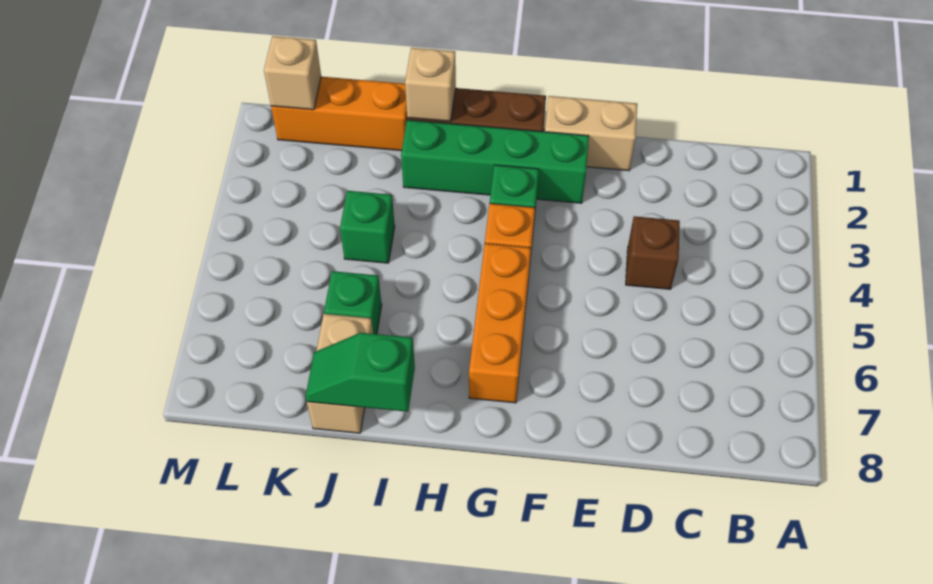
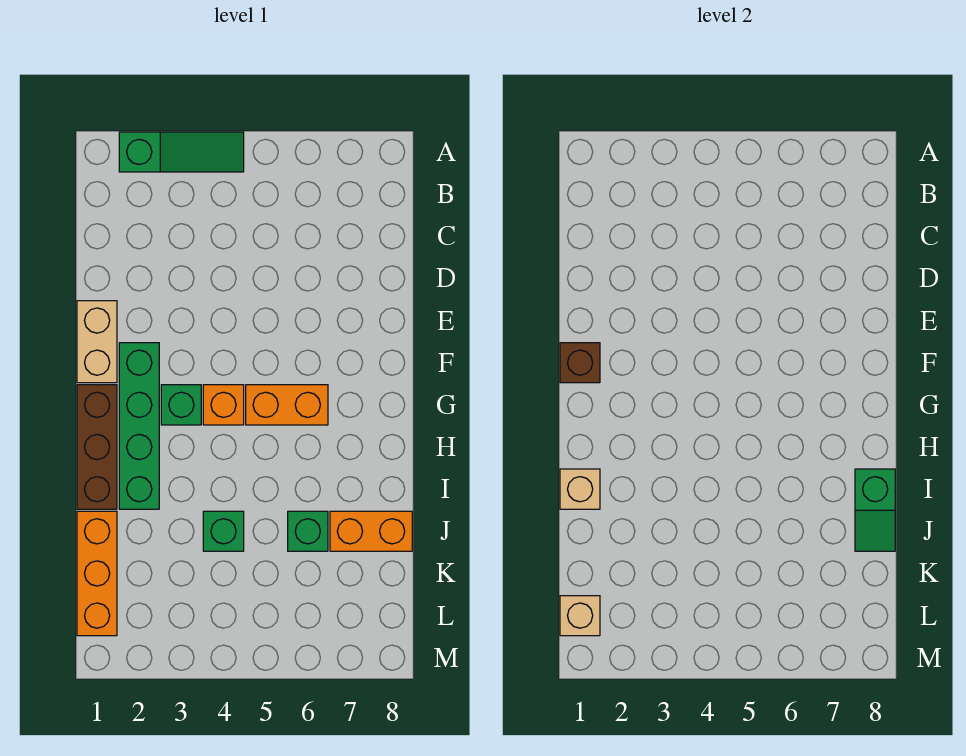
none -> green 1x3 slope [119,132,244,172]
brown 1x1 brick [626,216,680,289] -> brown 1x1 brick moved to [560,343,600,383]
orange 1x3 brick [469,243,531,403] -> orange 1x2 brick [246,385,328,425]
tan 1x2 brick [307,314,373,433] -> orange 1x2 brick [330,511,412,551]

